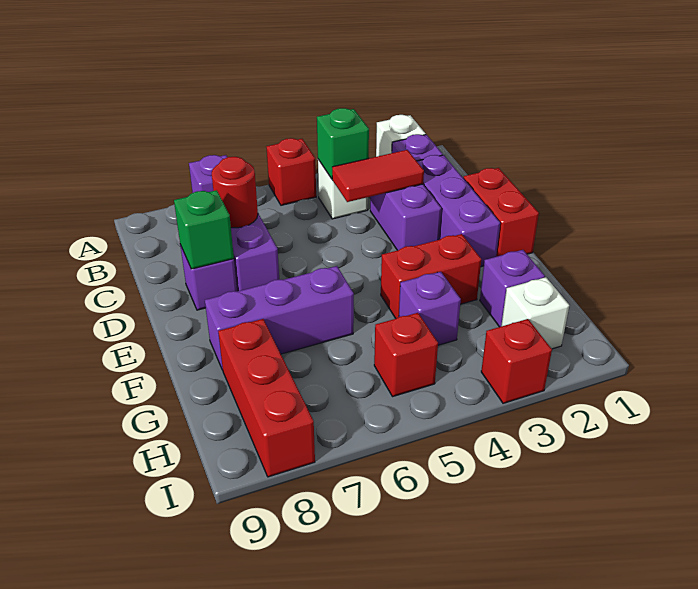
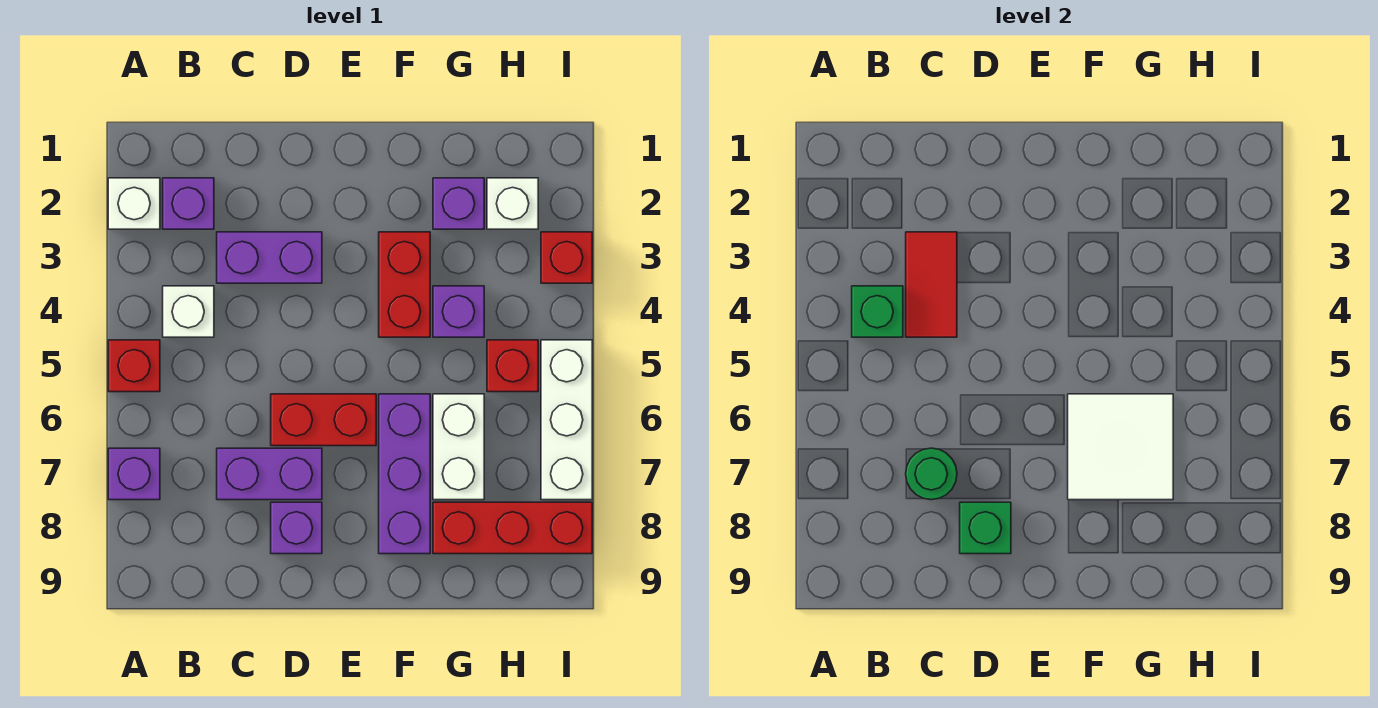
purple 1x3 brick [417,155,500,266] -> none
red 1x1 round brick [212,157,258,228] -> green 1x1 round brick [906,448,957,500]
red 1x2 brick [463,168,539,257] -> red 1x2 brick moved to [271,394,376,446]
none -> white 2x2 tile [1068,394,1173,500]
none -> white 1x2 brick [433,394,484,500]
none -> white 1x3 brick [541,340,592,500]

